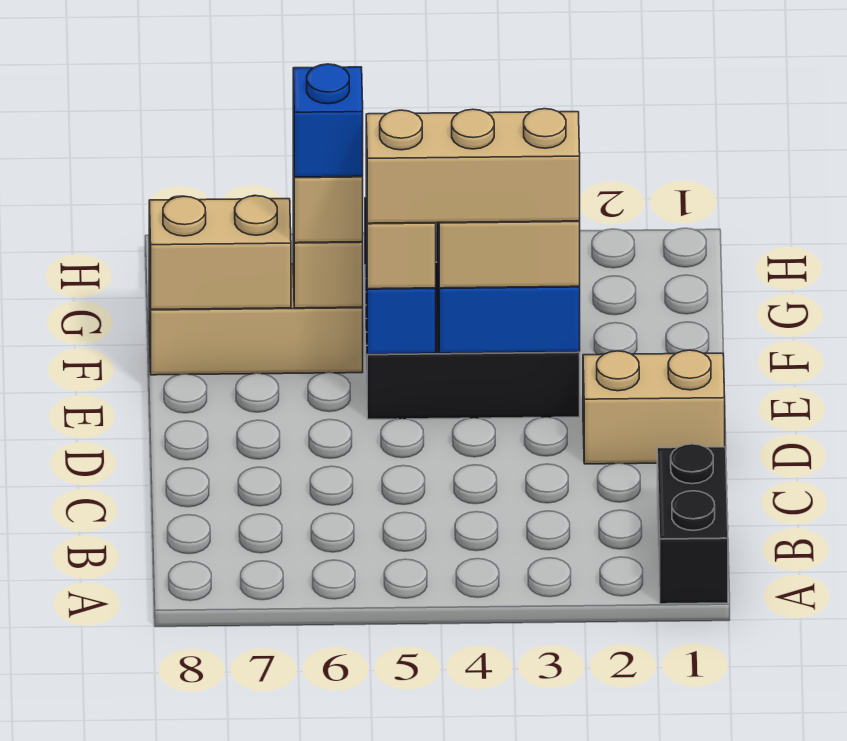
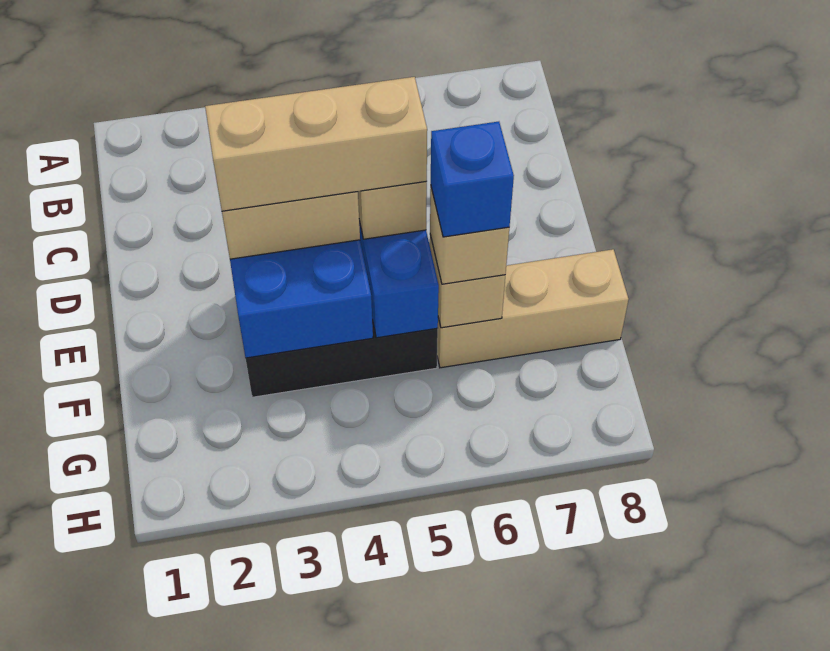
black 1x2 brick [657,444,728,604] -> none
tan 1x2 brick [583,350,725,464] -> none
tan 1x2 brick [149,196,291,309] -> none

